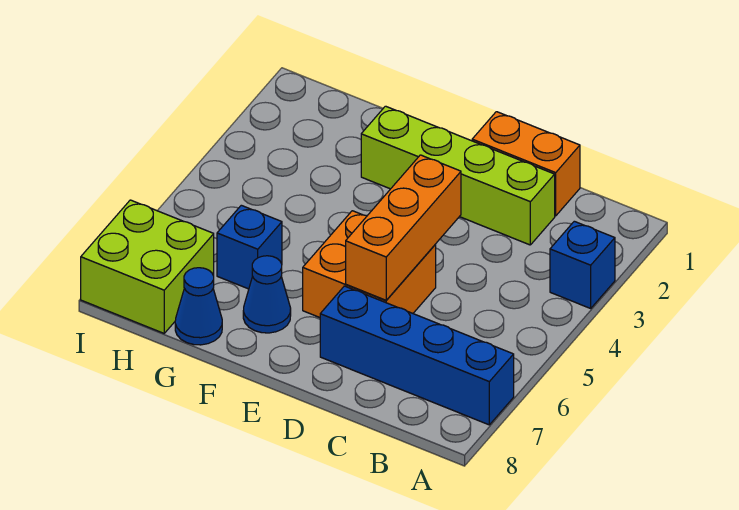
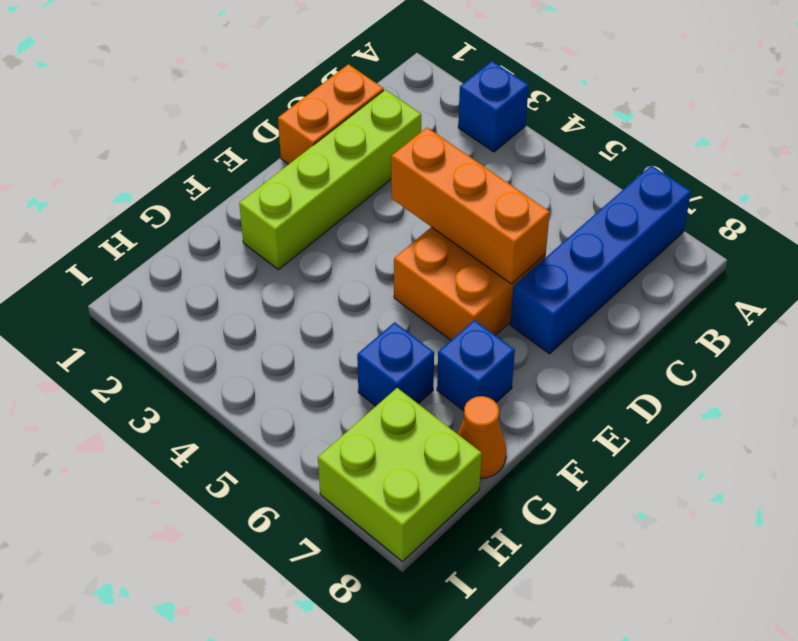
blue 1x1 cone [243,256,291,333] -> blue 1x1 brick [437,320,515,411]
blue 1x1 cone [175,268,222,345] -> orange 1x1 cone [457,396,506,478]

